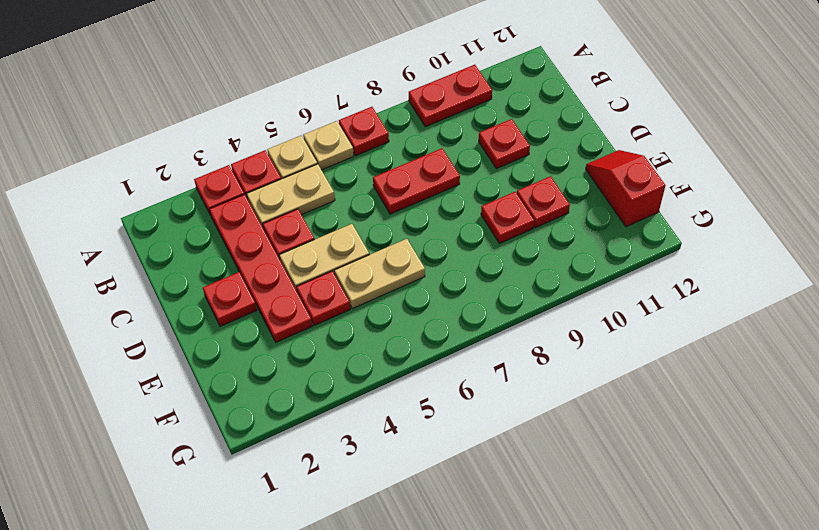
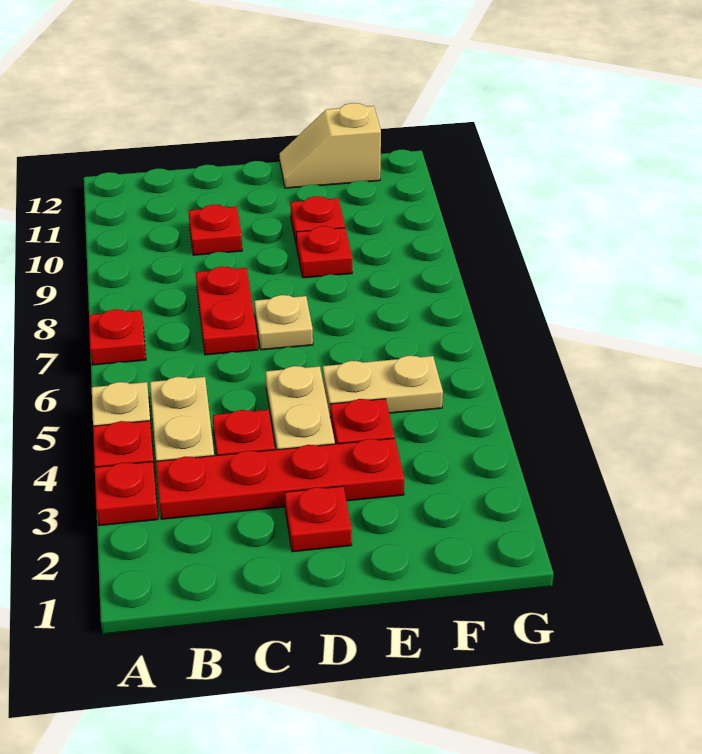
tan 1x1 plate [303,121,354,170] -> tan 1x1 plate moved to [254,295,313,350]
red 1x2 plate [409,65,492,127] -> none
tan 1x2 plate [334,239,425,309] -> tan 1x2 plate turned to [323,356,443,415]
red 1x2 slope [586,150,665,227] -> tan 1x2 slope [280,103,381,188]

